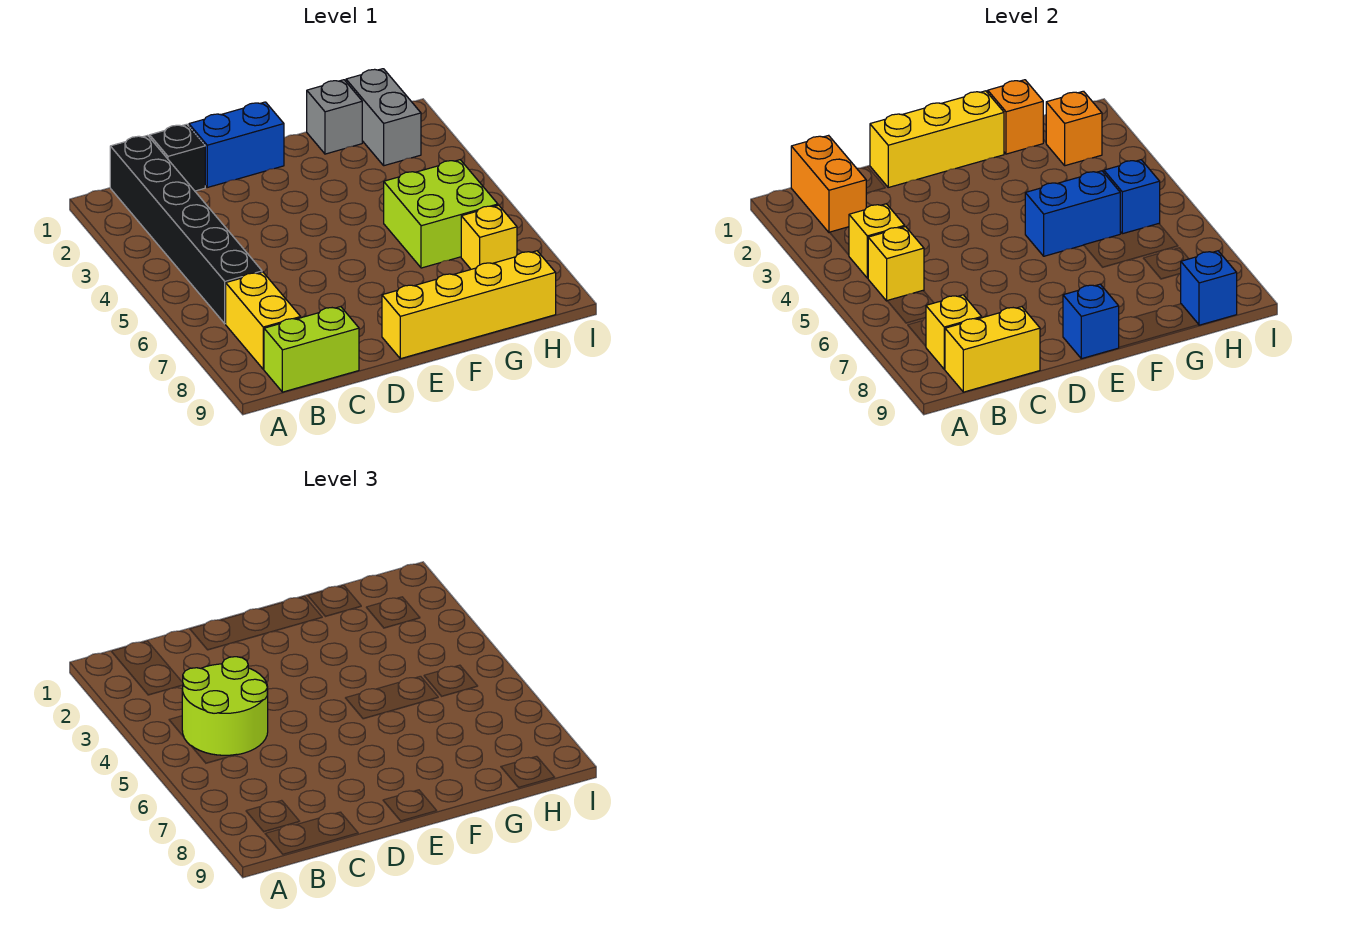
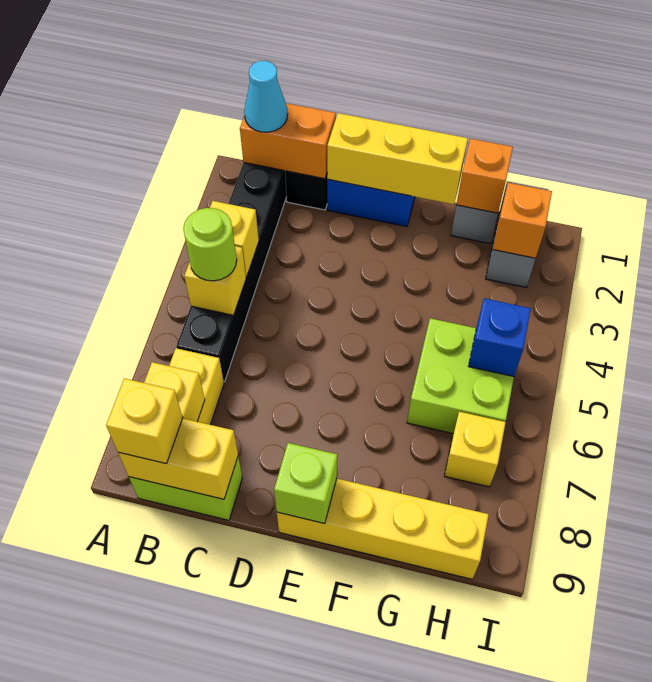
orange 1x2 brick [791,135,866,233] -> orange 1x2 brick turned to [240,103,336,179]
none -> cyan 1x1 cone [244,61,288,132]
lime 2x2 round brick [182,657,268,755] -> lime 1x1 round brick [183,208,237,281]
none -> yellow 1x1 brick [106,378,182,464]
blue 1x1 brick [1063,284,1119,359] -> lime 1x1 brick [274,443,337,524]
blue 1x2 brick [1025,171,1120,256] -> none
blue 1x1 brick [1180,251,1237,325] -> none

